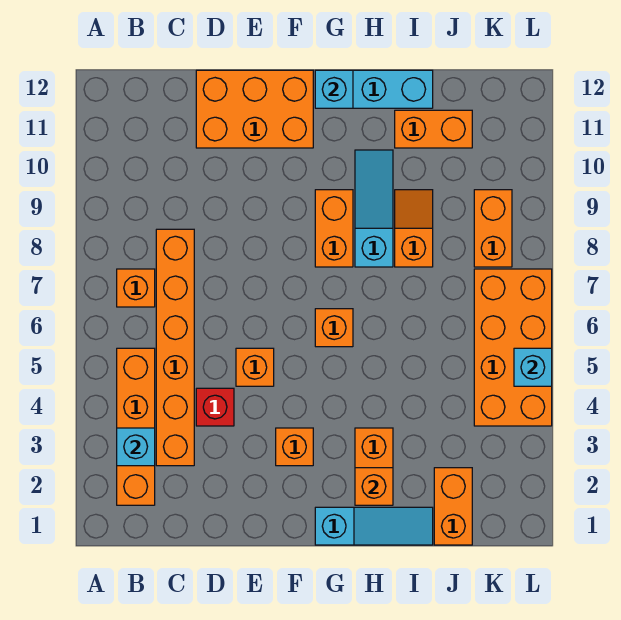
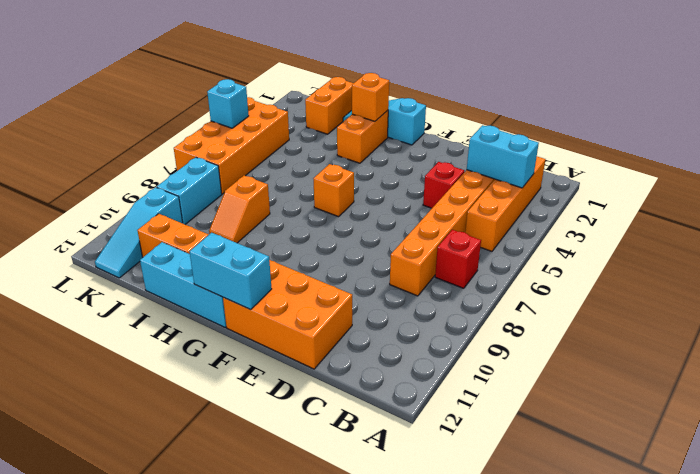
cyan 1x1 brick [117,428,155,466] -> cyan 1x2 brick [467,125,539,188]
orange 1x1 brick [117,269,155,307] -> red 1x1 brick [435,230,481,288]
orange 1x1 brick [236,348,274,386] -> none
orange 1x1 brick [276,428,313,466] -> none
orange 1x2 brick [315,190,353,267] -> none
cyan 1x1 brick [315,70,353,108] -> cyan 1x2 brick [189,233,272,310]
cyan 1x3 slope [355,150,393,267] -> cyan 1x3 slope moved to [95,187,183,278]
orange 1x2 brick [474,190,512,267] -> cyan 1x2 brick [157,157,222,224]

